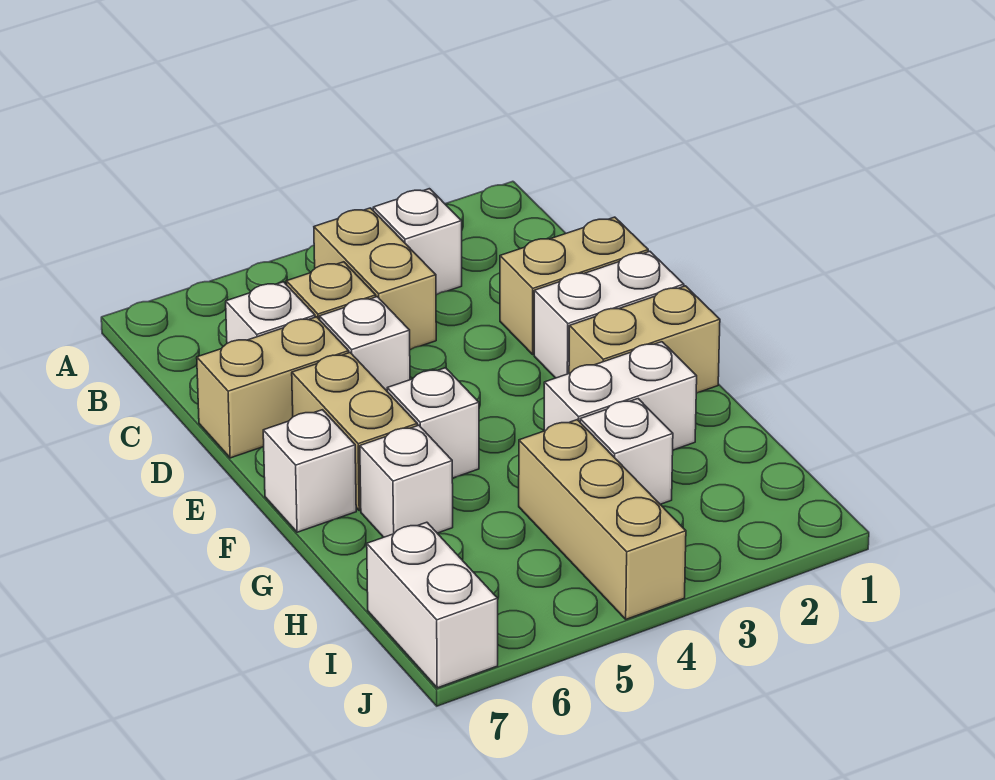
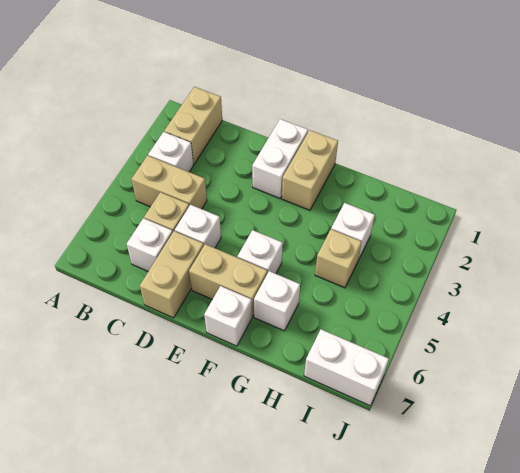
tan 1x2 brick [500,217,648,354] -> tan 1x2 brick moved to [164,87,222,164]
white 1x2 brick [544,342,697,450] -> none
tan 1x3 brick [519,420,686,619] -> tan 1x1 brick [315,229,361,288]

